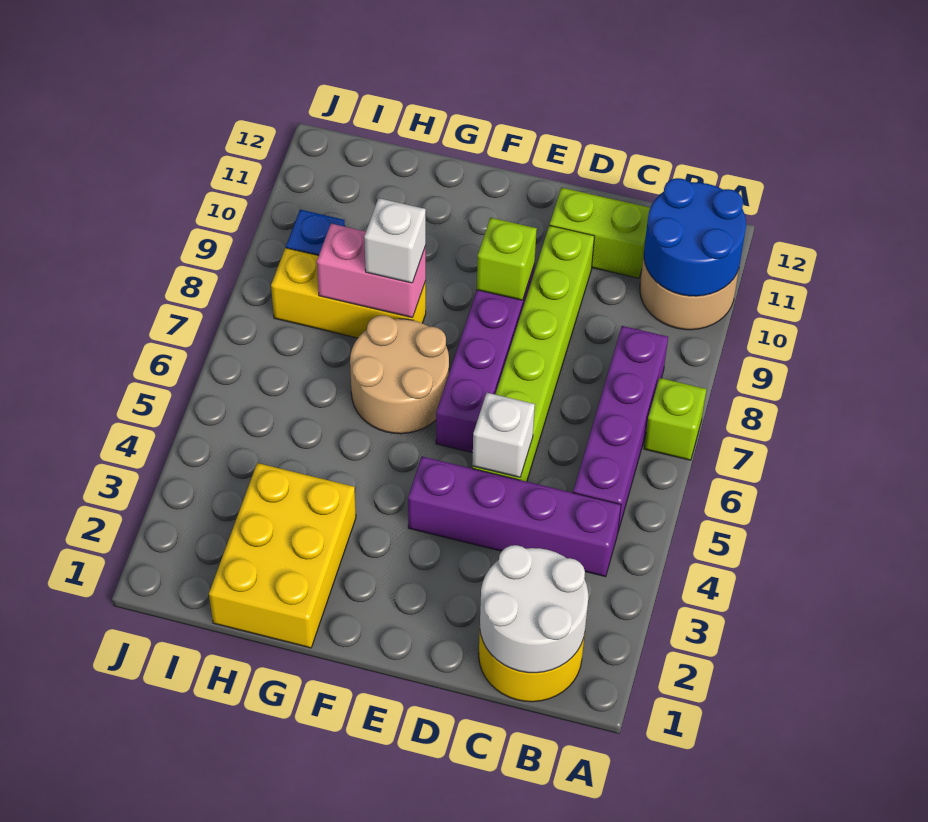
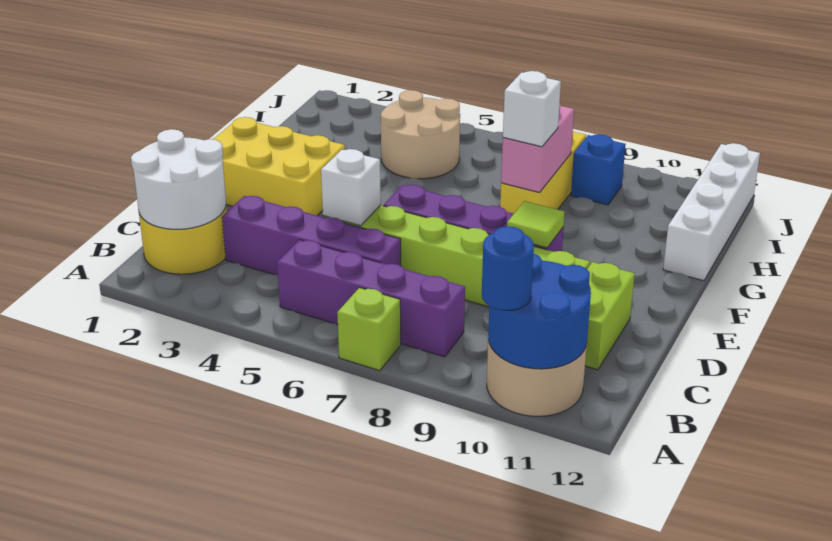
none -> blue 1x1 round brick [482,226,534,310]
purple 1x4 brick [408,457,621,577] -> purple 1x4 brick turned to [222,196,401,275]
lime 1x1 brick [477,218,537,300] -> lime 1x1 tile [507,201,565,248]
tan 2x2 round brick [350,315,449,434] -> tan 2x2 round brick moved to [381,90,460,179]
yellow 2x3 brick [209,463,356,648] -> yellow 2x3 brick moved to [212,117,345,216]
none -> white 1x4 brick [663,143,760,281]

